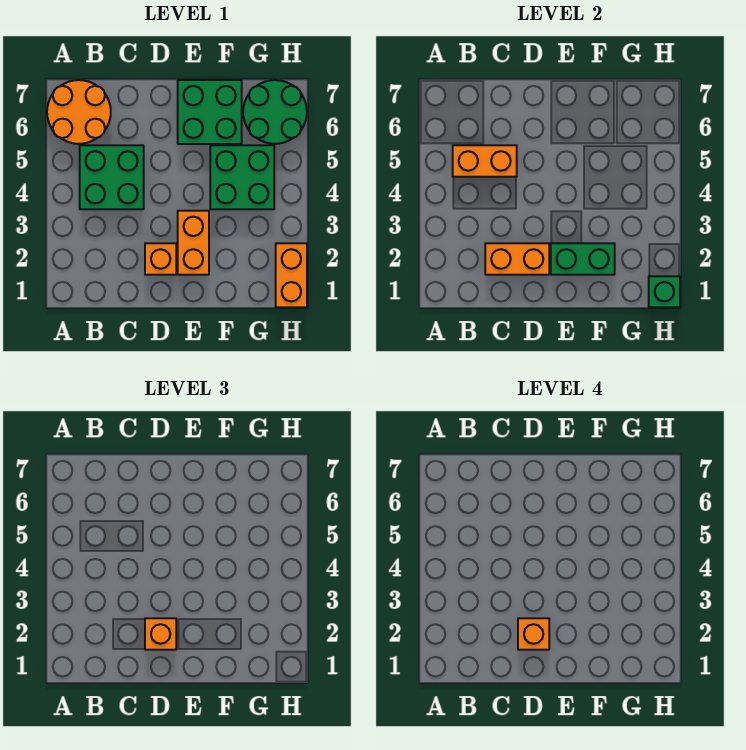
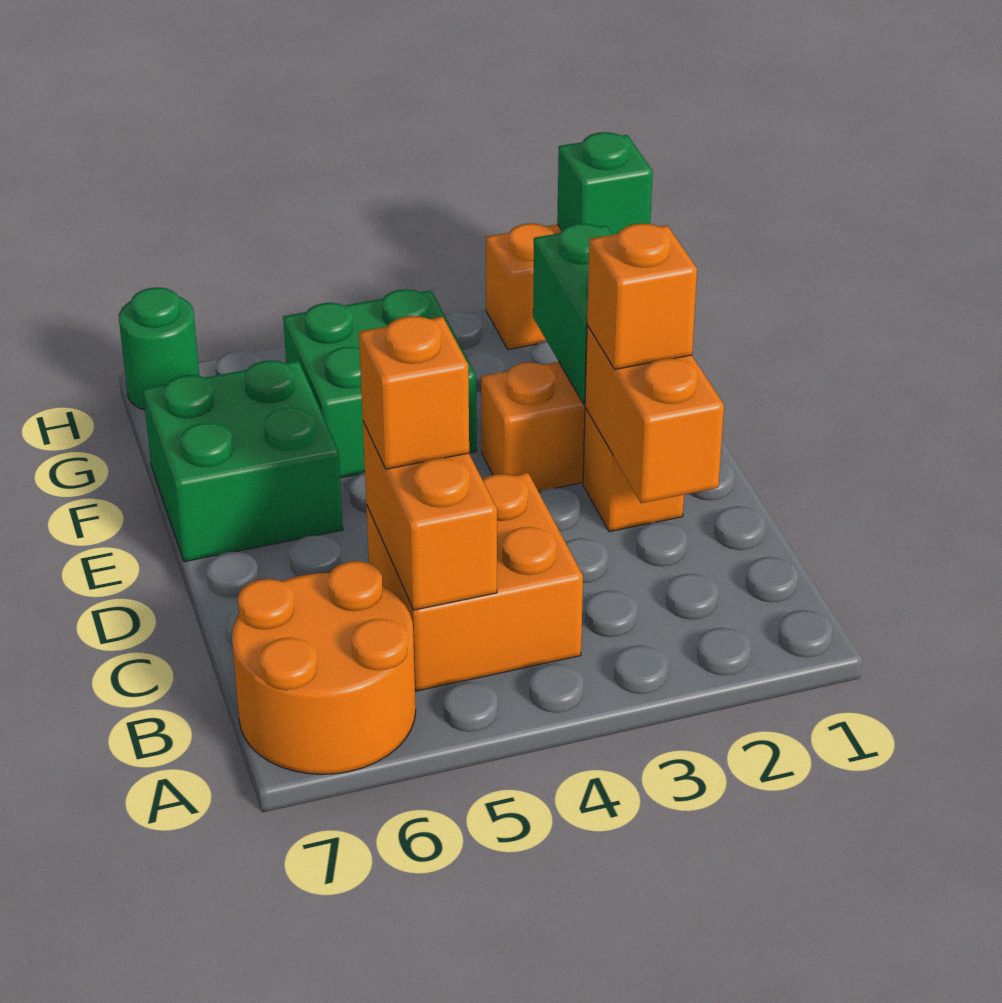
green 2x2 brick [80,145,144,209] -> orange 2x2 brick [366,473,583,691]
orange 1x1 brick [518,618,549,650] -> orange 1x1 brick moved to [359,316,469,469]
green 2x2 round brick [243,80,307,144] -> green 1x1 round brick [119,287,199,410]

